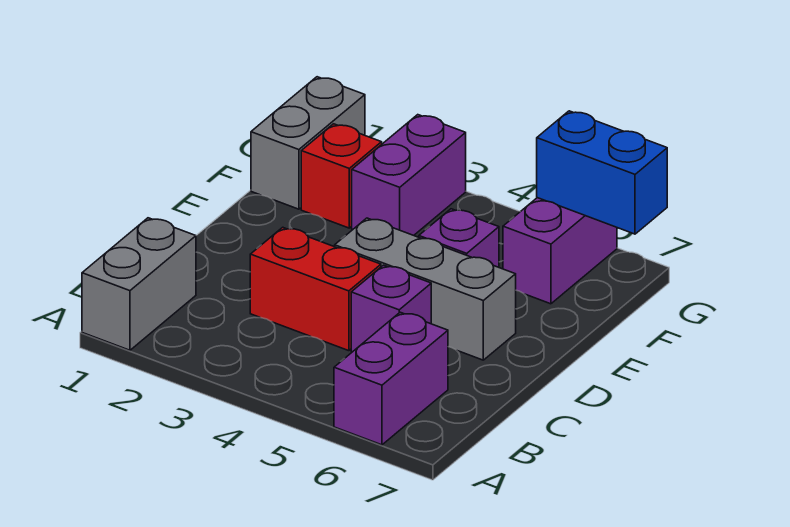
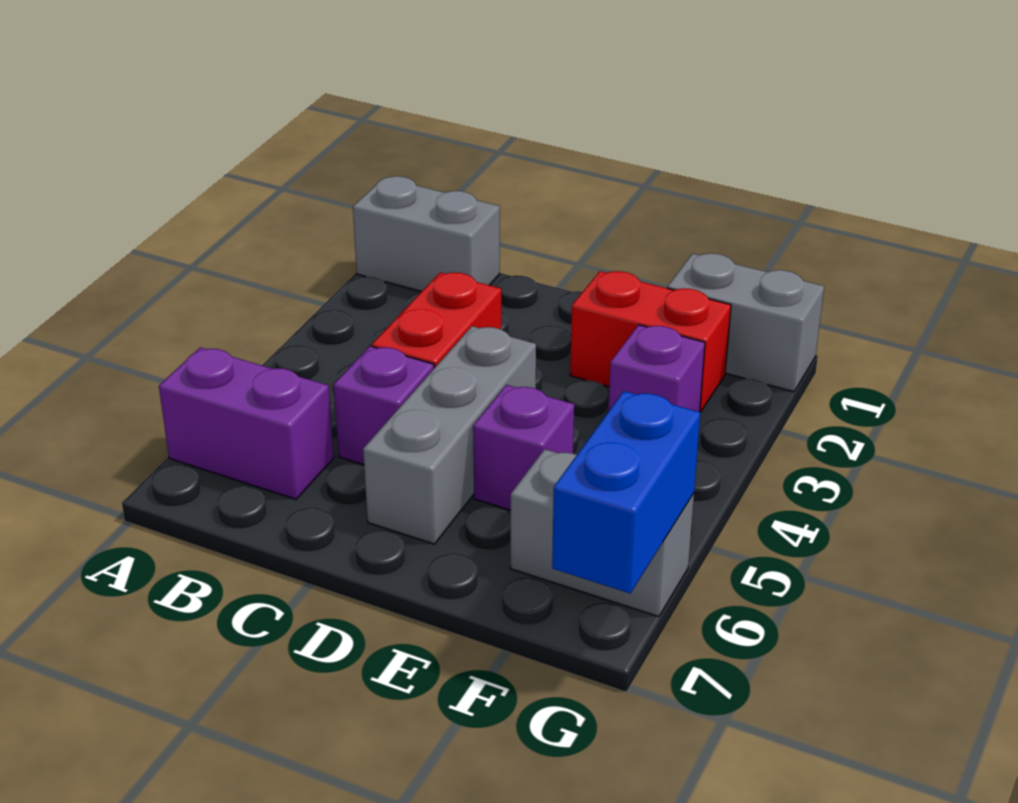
red 1x1 brick [301,124,382,228] -> red 1x2 brick [570,271,731,412]
purple 1x2 brick [352,115,466,235] -> purple 1x1 brick [608,325,705,412]
purple 1x2 brick [503,198,617,304] -> grey 1x2 brick [511,449,694,617]

